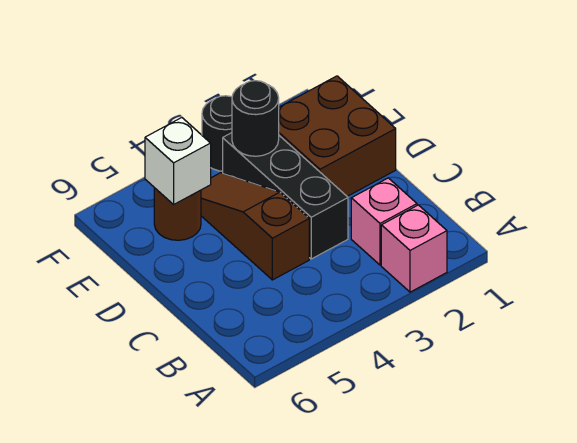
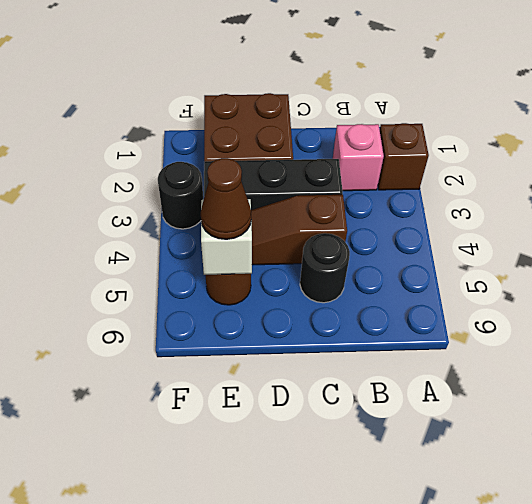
pink 1x1 brick [381,205,447,292] -> brown 1x1 brick [378,123,429,190]
black 1x1 round brick [232,81,279,156] -> black 1x1 round brick moved to [300,233,350,303]
none -> brown 1x1 cone [201,158,251,239]

